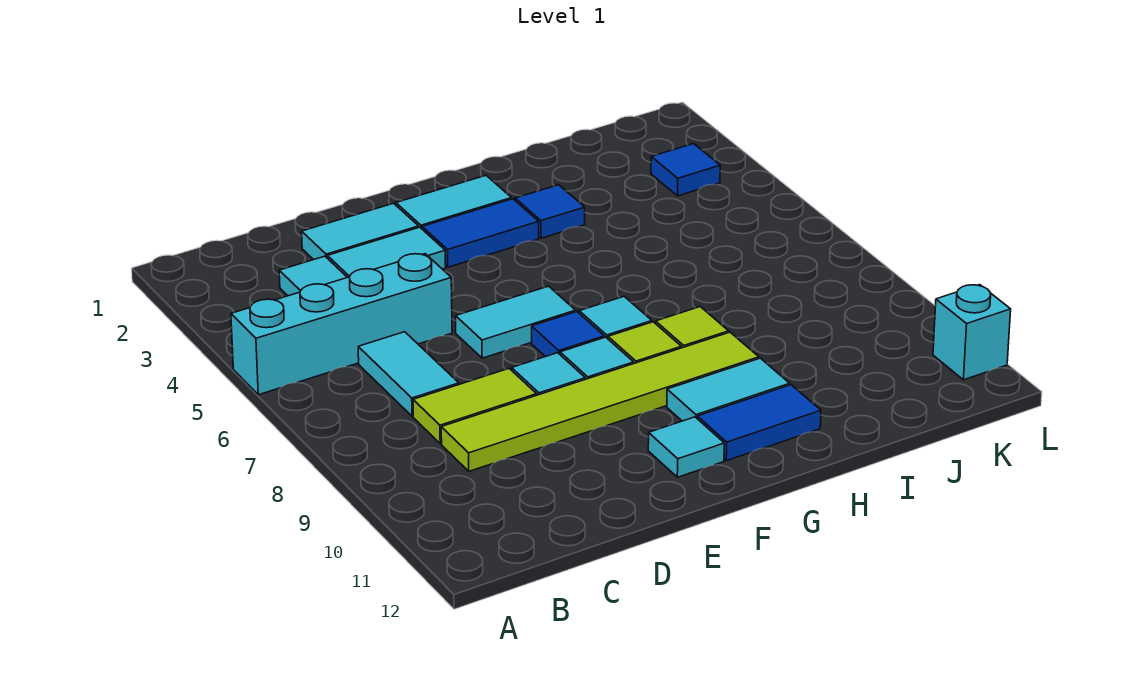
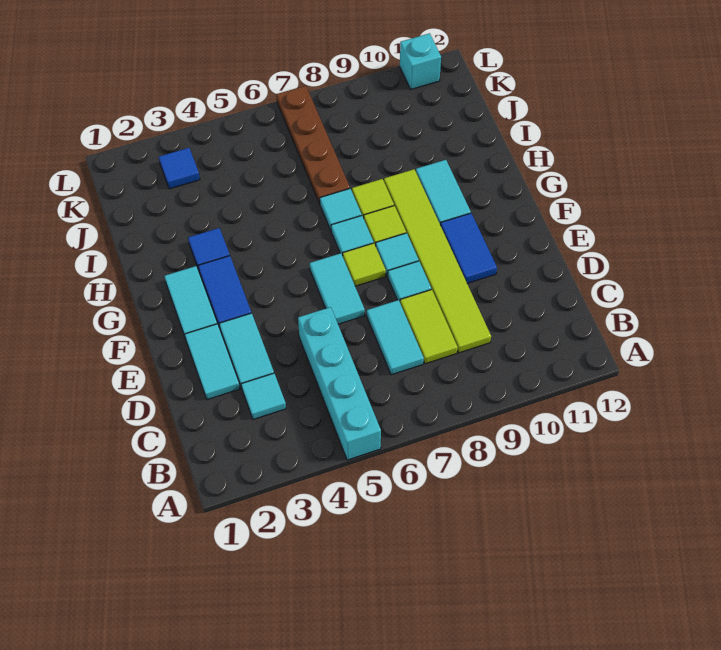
cyan 1x2 tile [358,332,459,416] -> cyan 1x2 tile turned to [367,300,424,375]
blue 1x1 tile [532,312,604,357] -> lime 1x1 tile [343,243,386,286]
cyan 1x1 tile [648,417,724,477] -> cyan 1x1 tile moved to [320,189,362,230]
blue 1x2 tile [697,385,821,461] -> blue 1x2 tile moved to [441,213,497,283]
none -> brown 1x4 plate [276,86,350,203]

